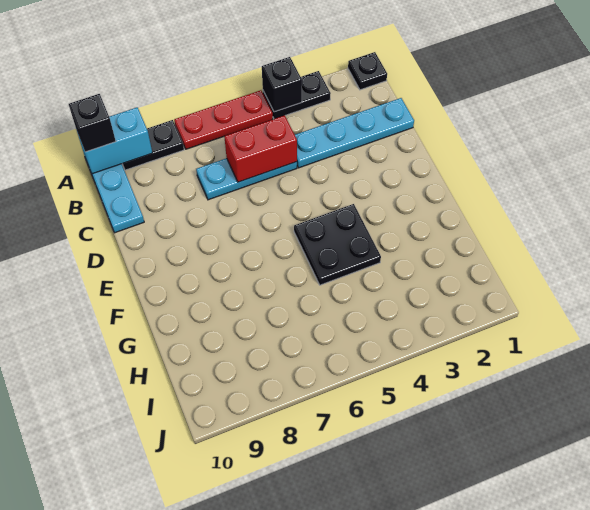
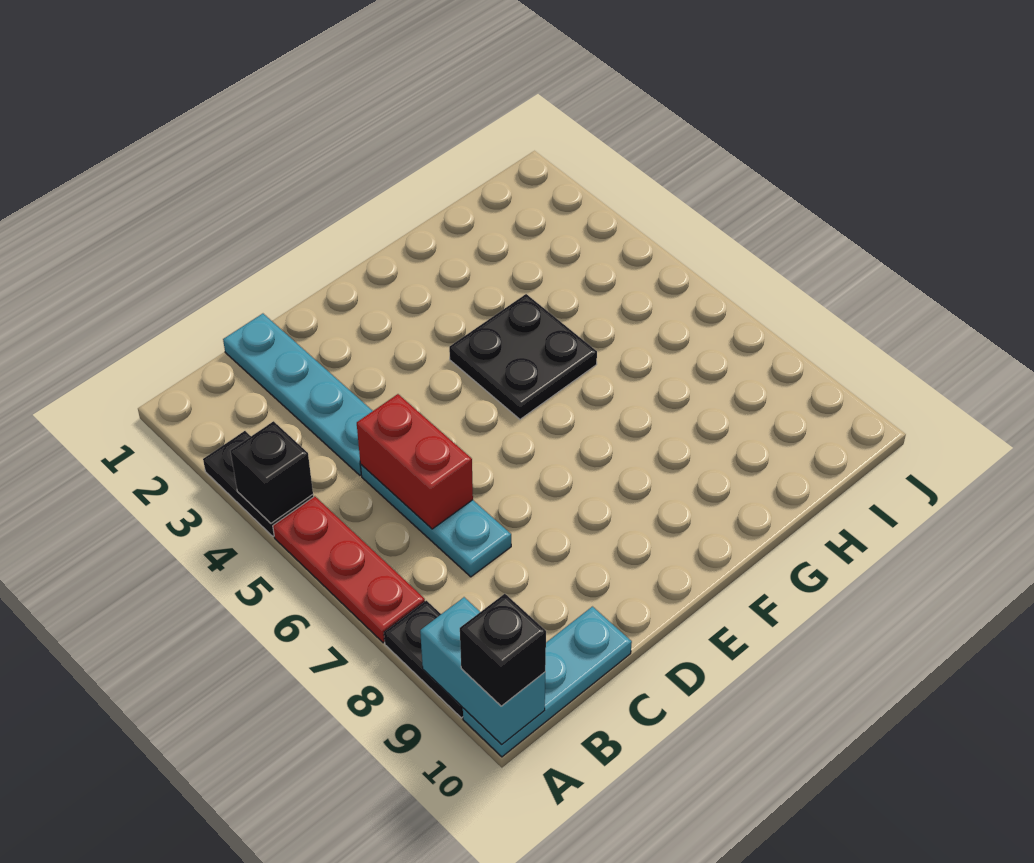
black 1x1 plate [348,52,387,90] -> none

